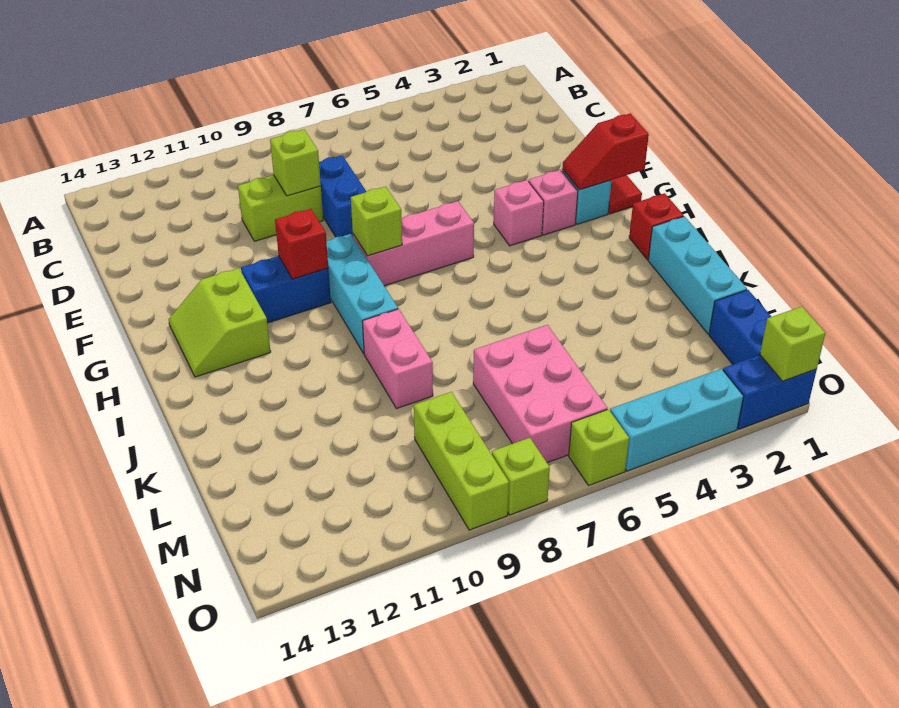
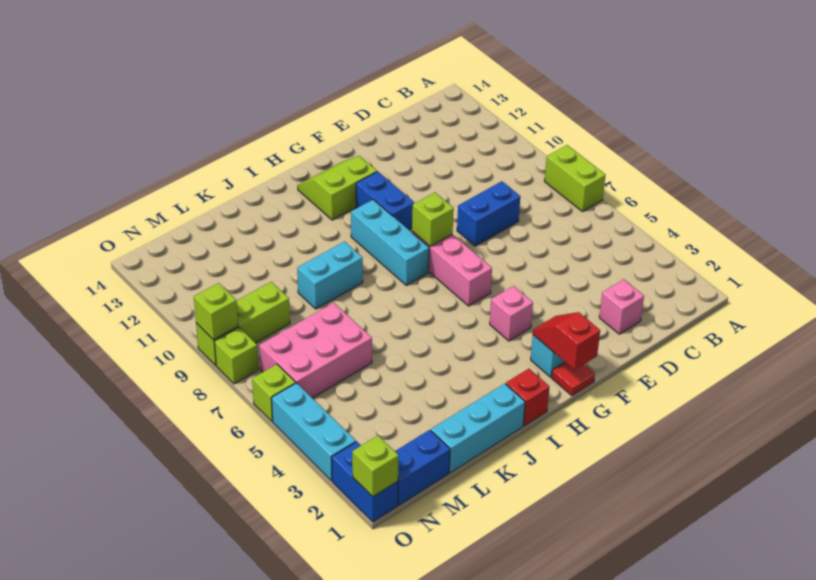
lime 1x2 brick [238,175,323,241] -> lime 1x2 brick moved to [544,145,606,212]
lime 1x1 brick [270,130,321,196] -> lime 1x1 brick moved to [194,283,238,340]
pink 1x1 brick [529,170,578,235] -> pink 1x1 brick moved to [599,279,644,334]
cyan 1x3 brick [326,234,398,353] -> cyan 1x3 brick turned to [351,200,429,285]
red 1x1 brick [275,209,328,279] -> none
pink 1x2 brick [362,309,433,409] -> cyan 1x2 brick [297,241,363,309]

